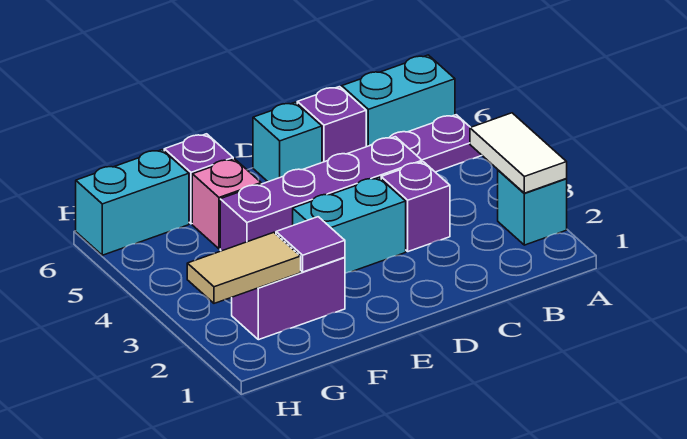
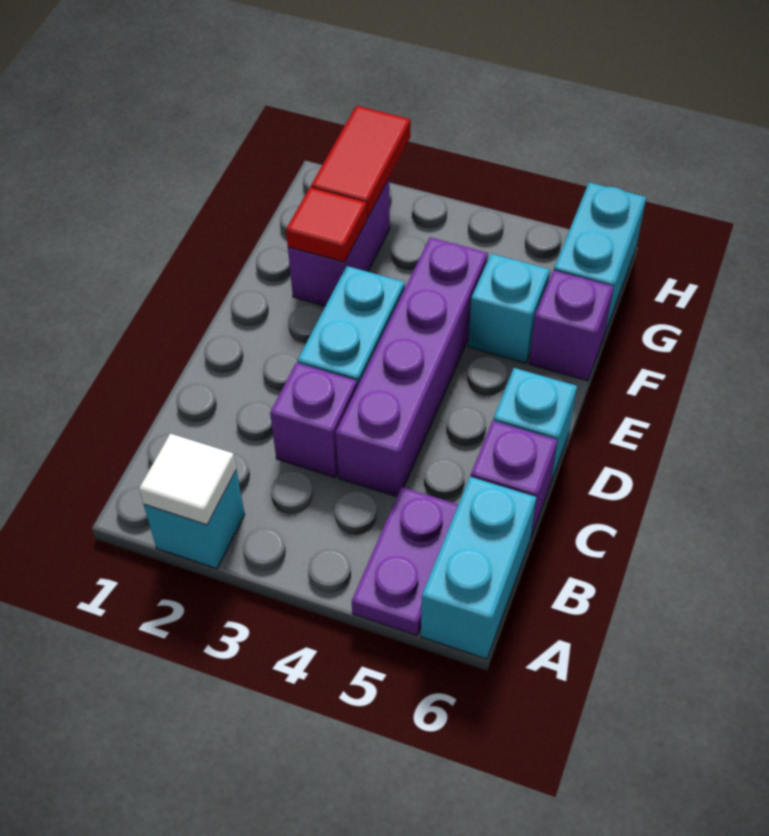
white 1x2 tile [470,113,567,193] -> white 1x1 tile [139,433,236,525]
purple 1x1 tile [276,217,345,272] -> red 1x1 tile [286,188,367,262]
pink 1x1 brick [192,159,261,249] -> cyan 1x1 brick [468,254,550,363]
tan 1x2 tile [187,232,301,303] -> red 1x2 tile [311,106,411,218]

